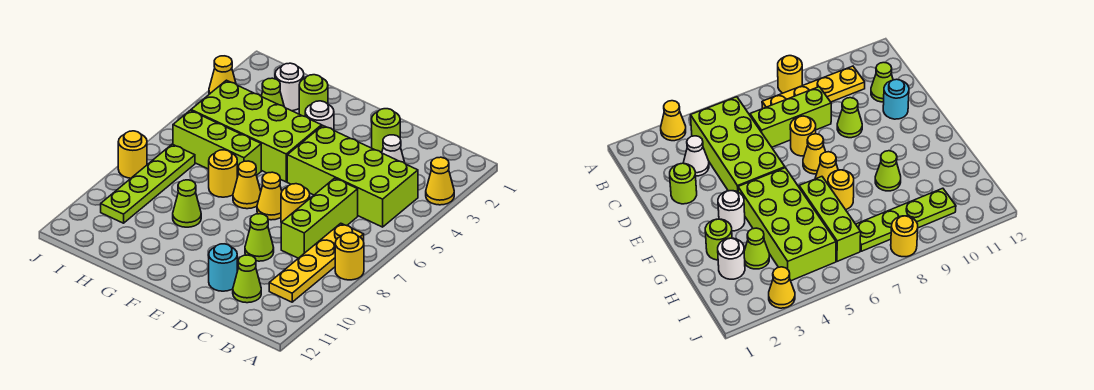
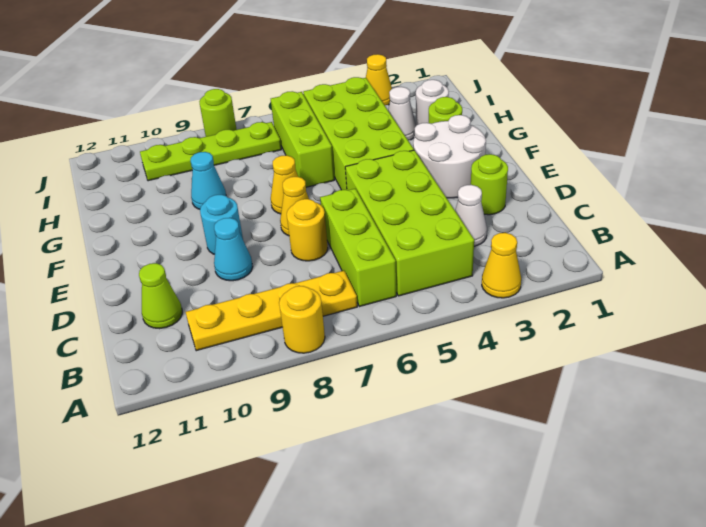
lime 1x3 brick [281,178,358,258] -> lime 1x3 brick turned to [320,189,396,307]
lime 1x1 cone [245,214,274,261] -> cyan 1x1 cone [214,218,253,281]
cyan 1x1 round brick [209,244,237,291] -> cyan 1x1 round brick moved to [200,195,243,254]
white 1x1 round brick [305,101,334,130] -> white 2x2 round brick [413,115,486,198]
yellow 1x1 round brick [209,150,237,197] -> none
lime 1x1 cone [173,180,201,227] -> cyan 1x1 cone [191,152,226,209]
lime 1x1 cone [261,78,284,106] -> white 1x1 cone [388,87,416,140]
yellow 1x1 round brick [118,131,147,178] -> lime 1x1 round brick [199,89,237,137]

